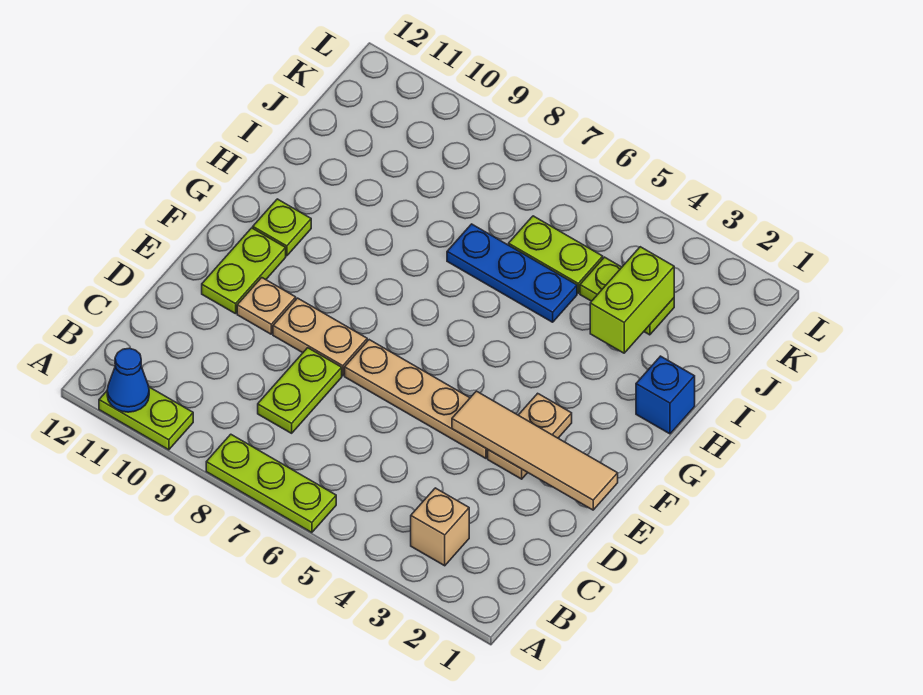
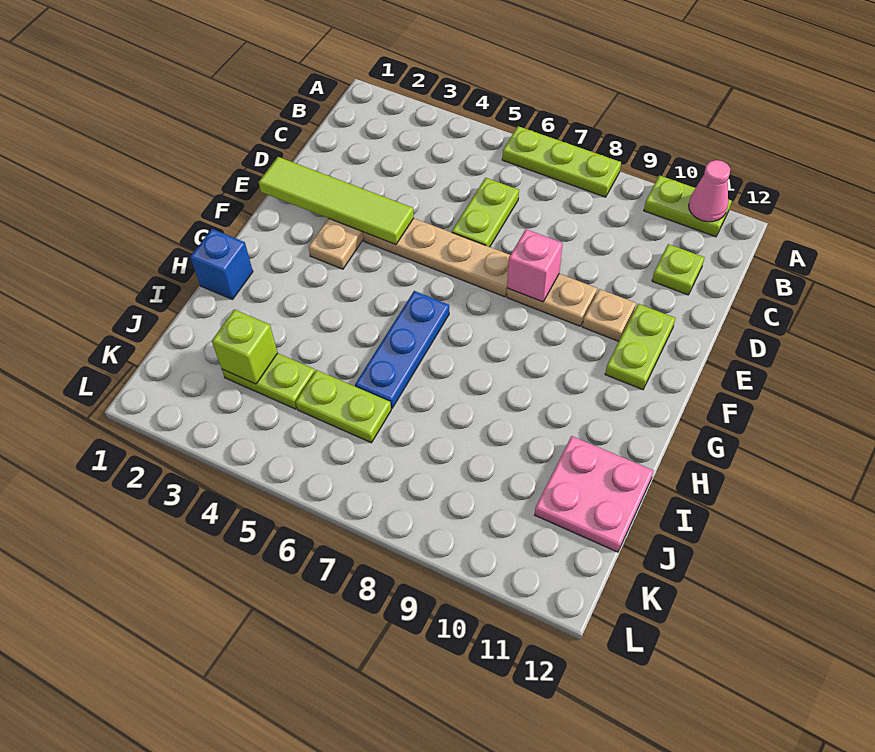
blue 1x1 cone [107,348,149,412] -> pink 1x1 cone [689,160,730,222]
tan 1x1 brick [411,488,469,566] -> none
lime 1x2 plate [258,348,342,433] -> lime 1x2 plate moved to [452,178,519,247]
tan 1x4 tile [452,391,618,510] -> lime 1x4 tile [259,157,414,245]
none -> pink 1x1 brick [507,229,563,302]
lime 1x1 plate [253,199,311,256] -> lime 1x1 plate moved to [652,244,705,295]
lime 1x2 brick [590,247,674,353] -> lime 1x1 brick [212,310,278,384]
blue 1x3 plate [447,224,577,322] -> blue 1x3 plate turned to [355,291,449,408]
none -> pink 2x2 plate [535,436,654,552]

